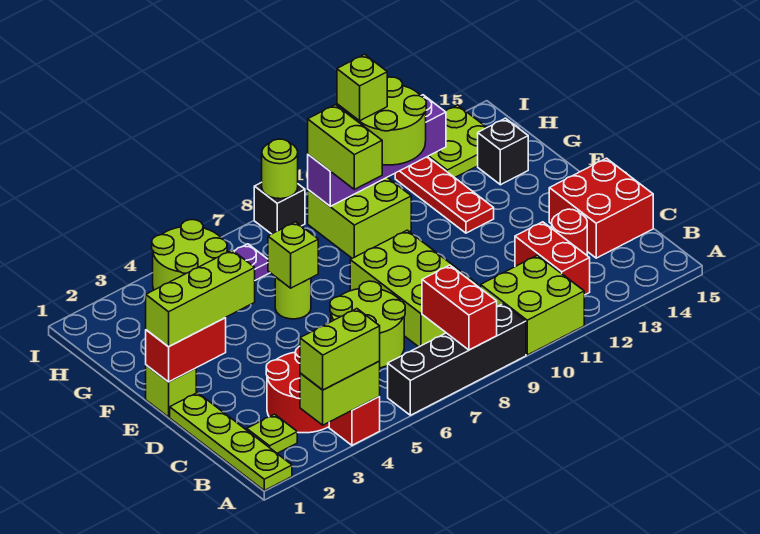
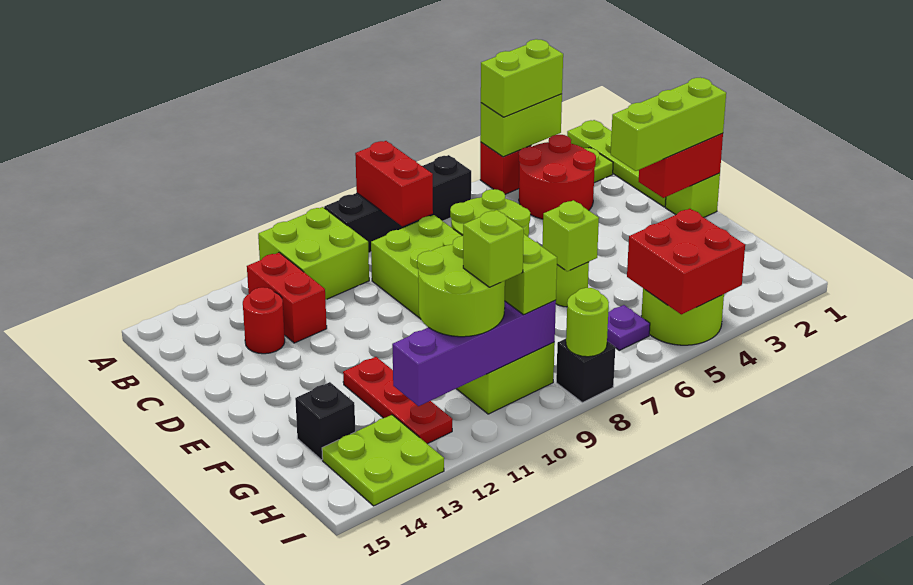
red 2x2 brick [549,158,653,258] -> red 2x2 brick moved to [627,209,745,314]

